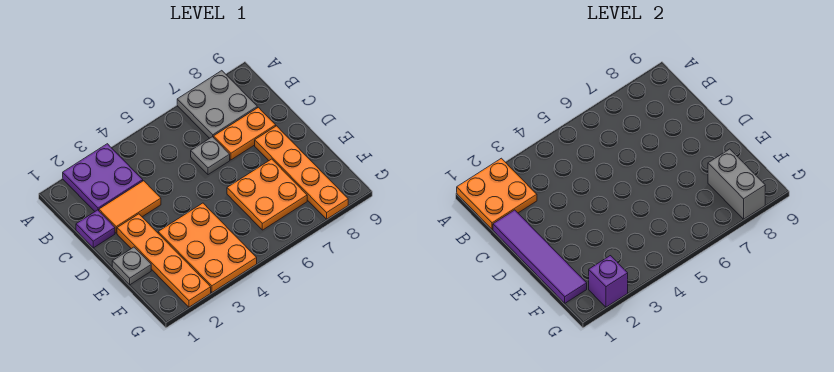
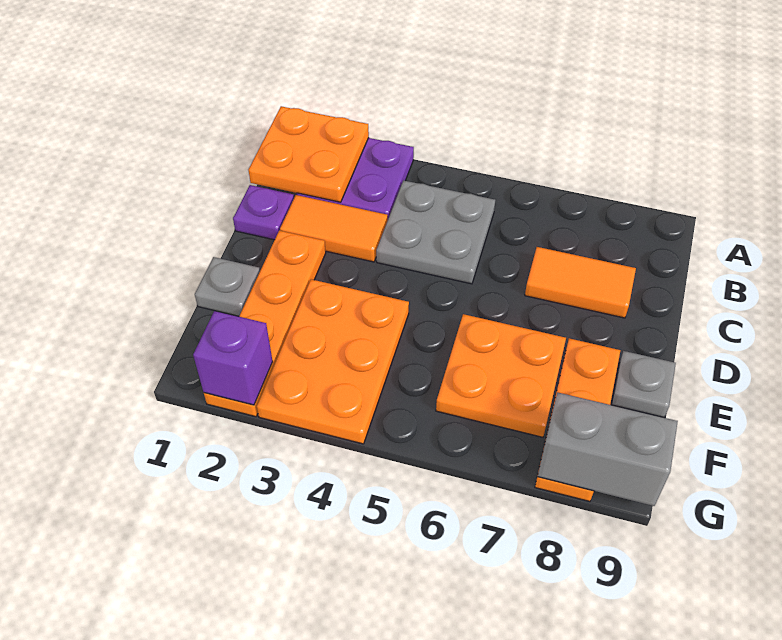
grey 2x2 plate [177,71,257,138] -> grey 2x2 plate moved to [376,180,495,284]
purple 1x4 tile [493,210,587,303] -> none
grey 1x1 plate [191,137,230,175] -> grey 1x1 plate moved to [611,351,676,417]
orange 1x2 plate [214,107,276,160] -> orange 1x2 tile [525,247,636,318]
orange 1x4 plate [255,126,348,219] -> orange 1x3 plate [535,338,620,501]
grey 1x2 brick [708,149,765,219] -> grey 1x2 brick turned to [538,392,678,506]

